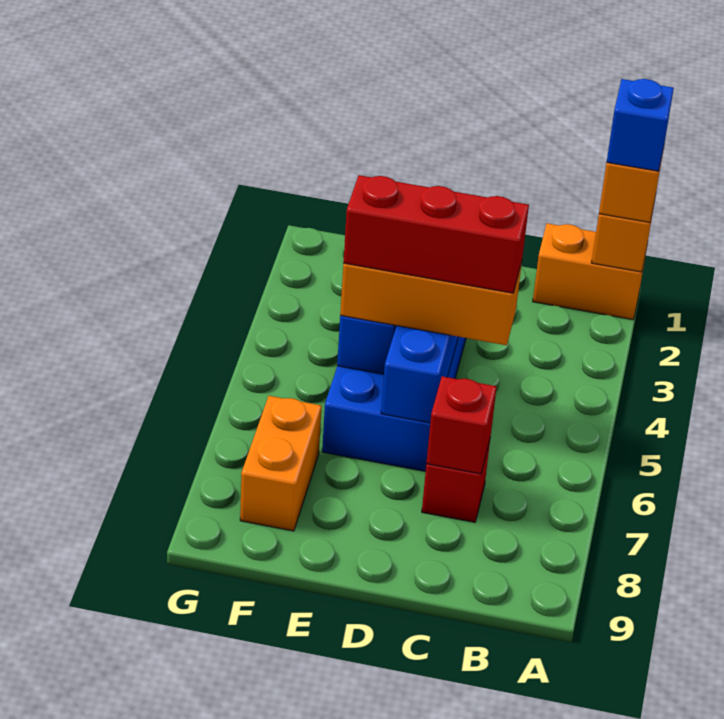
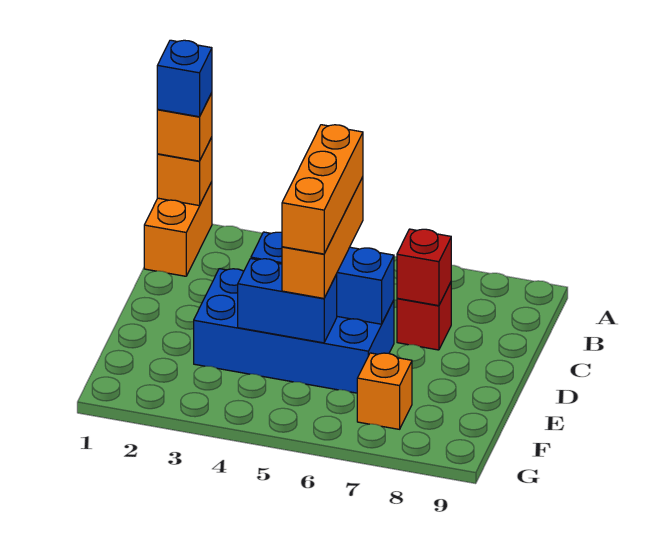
red 1x3 brick [343,175,529,293] -> orange 1x3 brick [282,125,363,254]
orange 1x2 brick [240,396,322,531] -> orange 1x1 brick [357,353,412,429]

